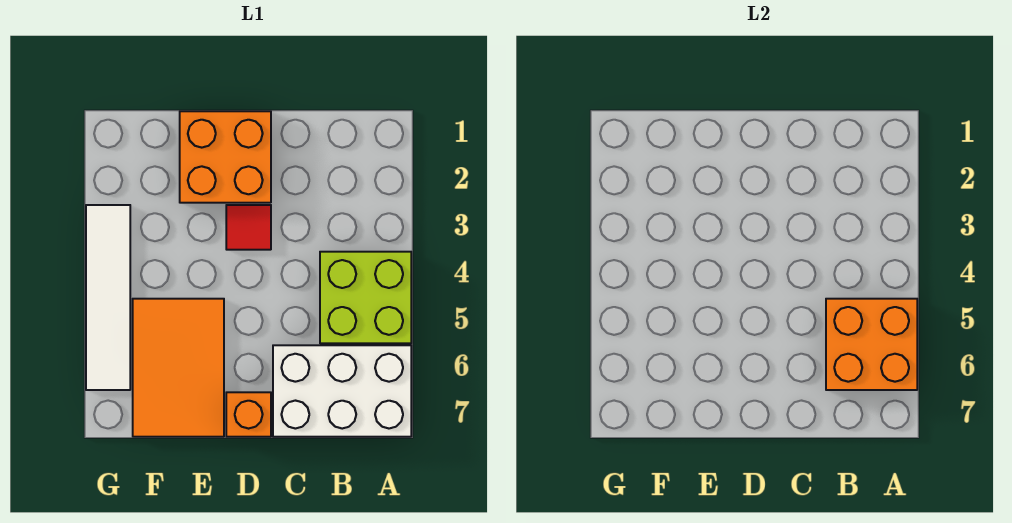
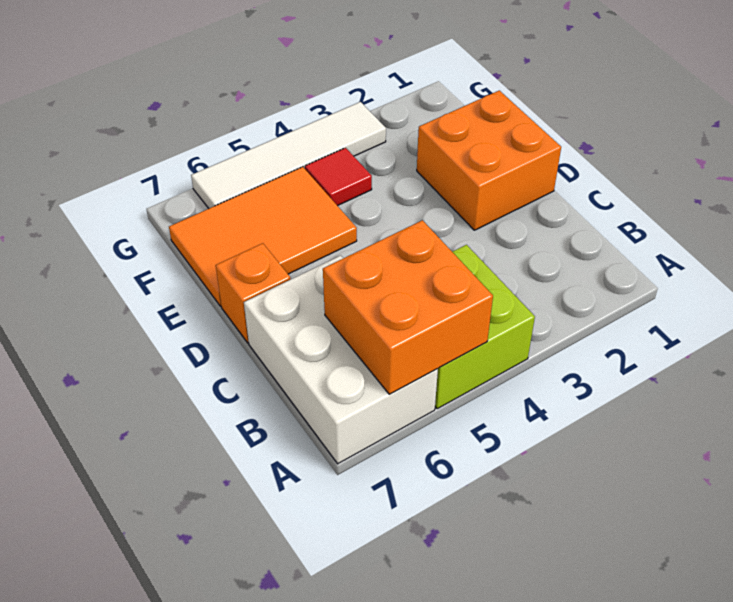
red 1x1 tile [226,205,271,250] -> red 1x1 tile moved to [305,148,372,206]

